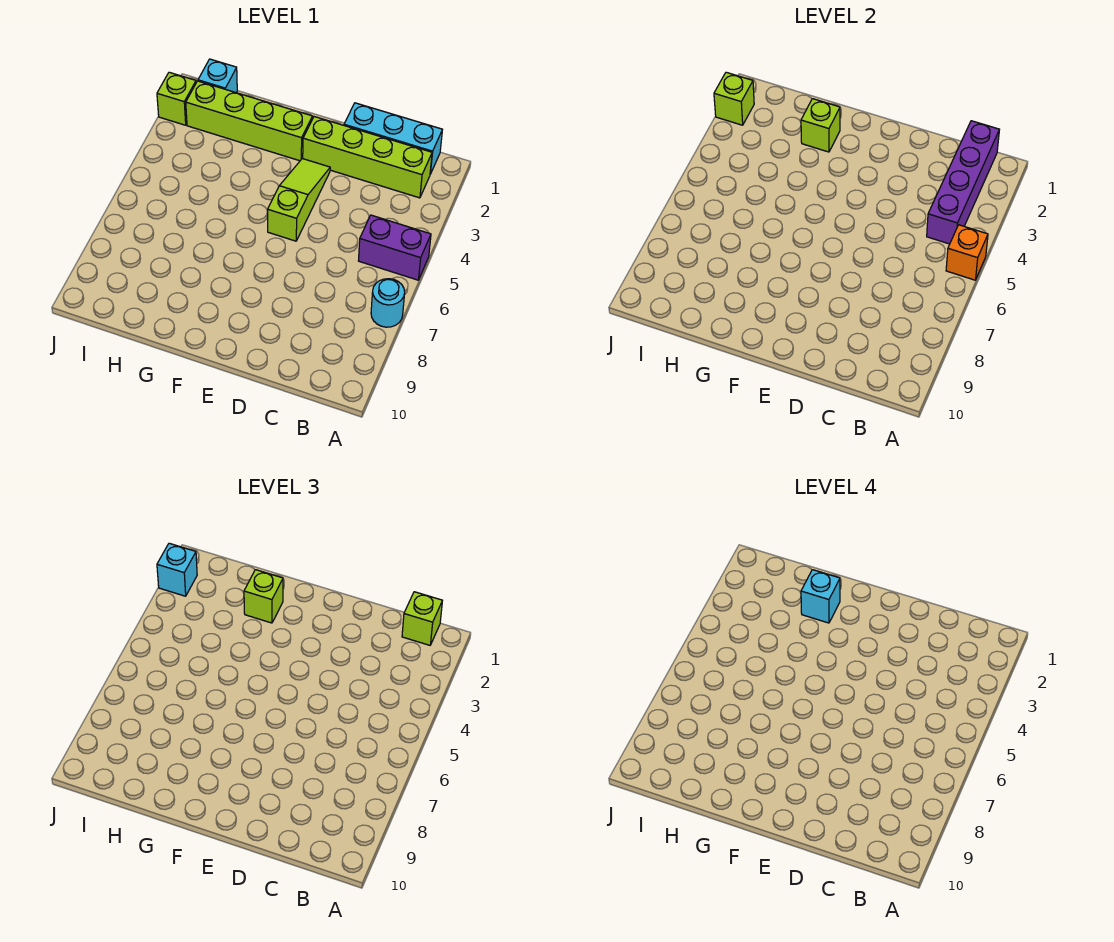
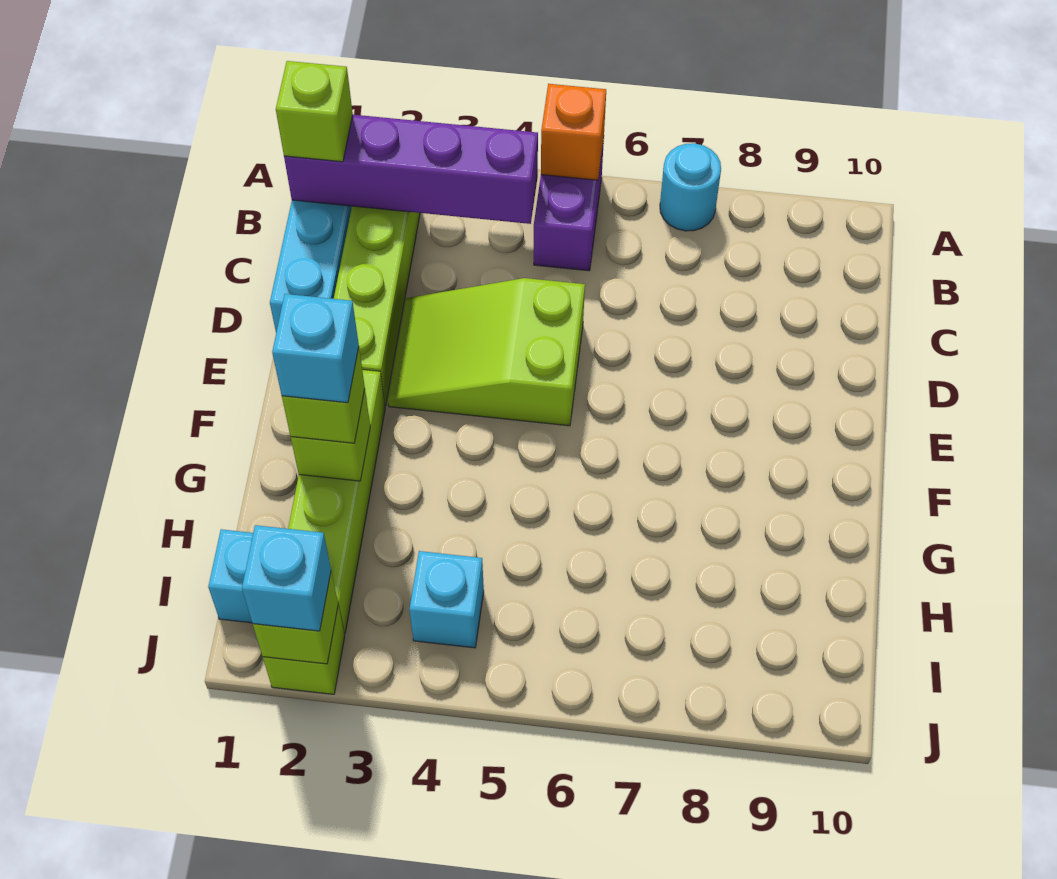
lime 1x3 slope [268,159,330,241] -> lime 2x3 slope [388,278,585,426]
none -> cyan 1x1 brick [409,551,484,648]

